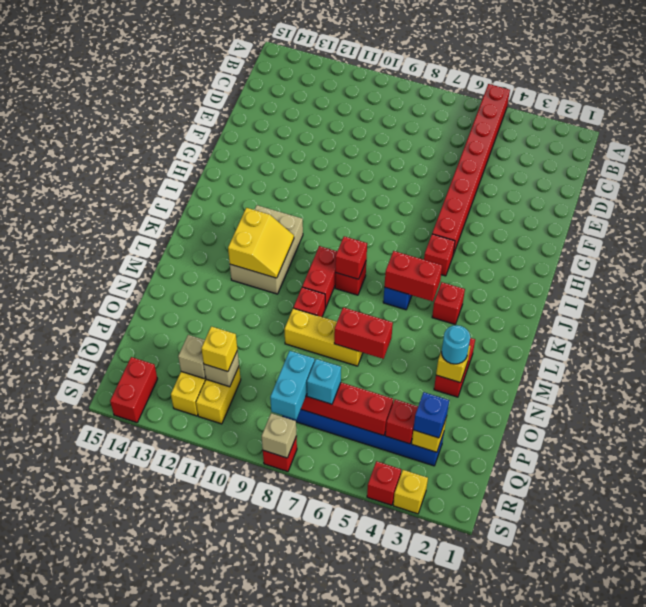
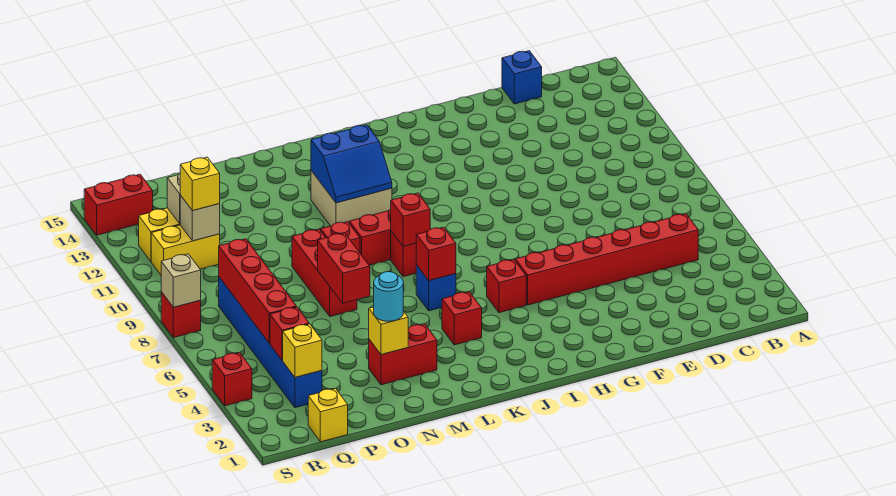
red 1x8 brick [432,84,510,255] -> red 1x6 brick [515,214,698,305]
tan 2x3 brick [230,205,303,294] -> tan 2x2 brick [311,171,392,226]
red 1x2 brick [384,251,442,301] -> red 1x1 brick [416,227,456,280]
yellow 2x2 slope [228,208,294,278] -> blue 2x2 slope [311,125,392,203]
yellow 1x3 brick [284,308,363,366] -> red 1x3 brick [292,229,357,317]
blue 1x1 brick [413,392,449,438] -> blue 1x1 brick moved to [502,51,542,104]
cyan 1x1 brick [307,359,341,404] -> none
cyan 1x2 brick [270,351,315,419] -> none
yellow 1x1 brick [393,470,428,514] -> yellow 1x1 brick moved to [308,388,348,442]

